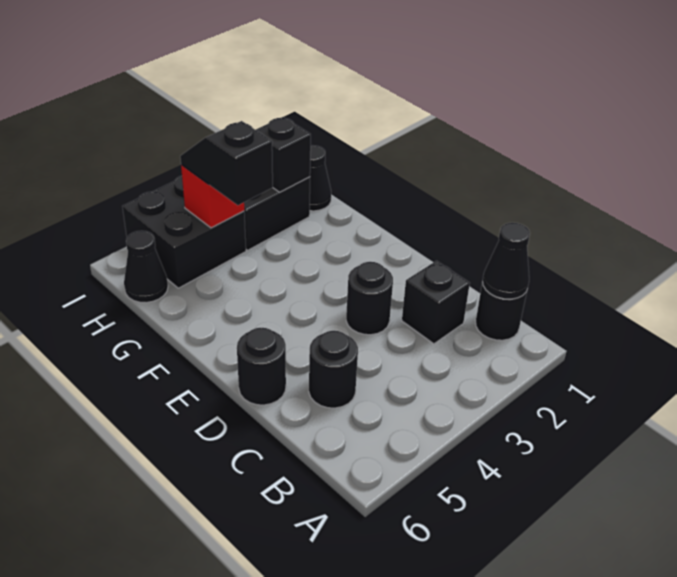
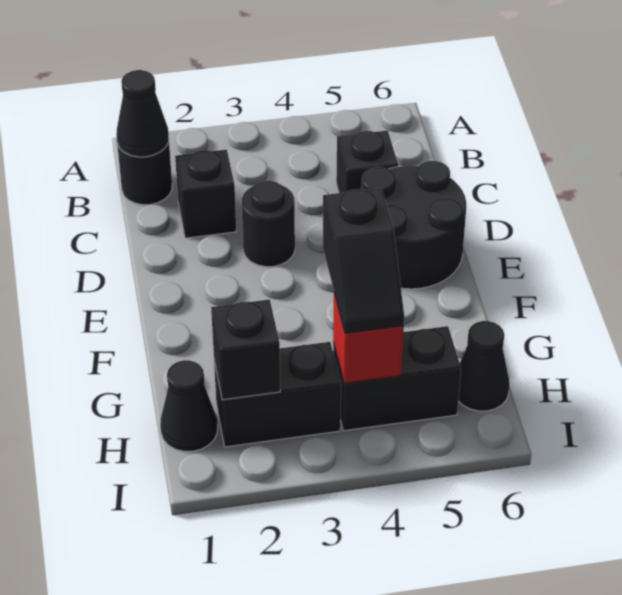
black 1x1 round brick [309,331,358,408] -> black 1x1 brick [336,130,398,193]
black 1x1 round brick [237,328,286,405] -> black 2x2 round brick [361,161,466,289]
black 2x2 brick [122,176,246,288] -> black 1x2 brick [333,326,461,431]

